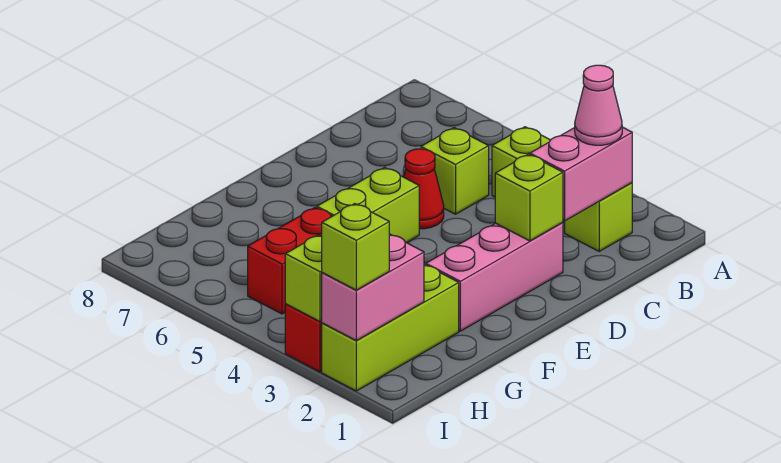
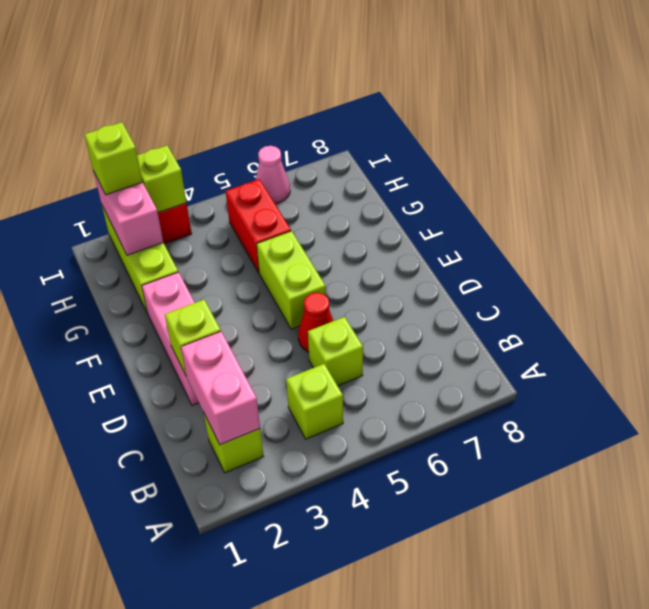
pink 1x1 cone [575,65,622,145] -> pink 1x1 cone moved to [256,146,290,204]

